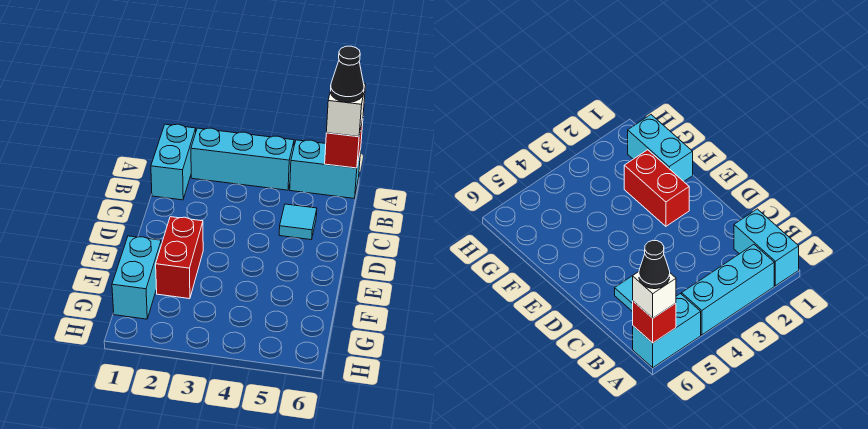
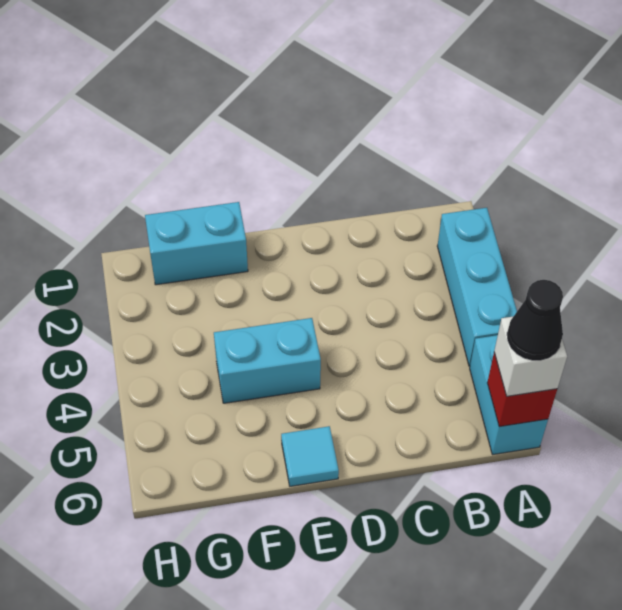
cyan 1x2 brick [151,124,196,200] -> cyan 1x2 brick moved to [214,318,321,403]
cyan 1x1 tile [279,204,317,240] -> cyan 1x1 tile moved to [281,426,339,486]
red 1x2 brick [156,217,203,299] -> none

